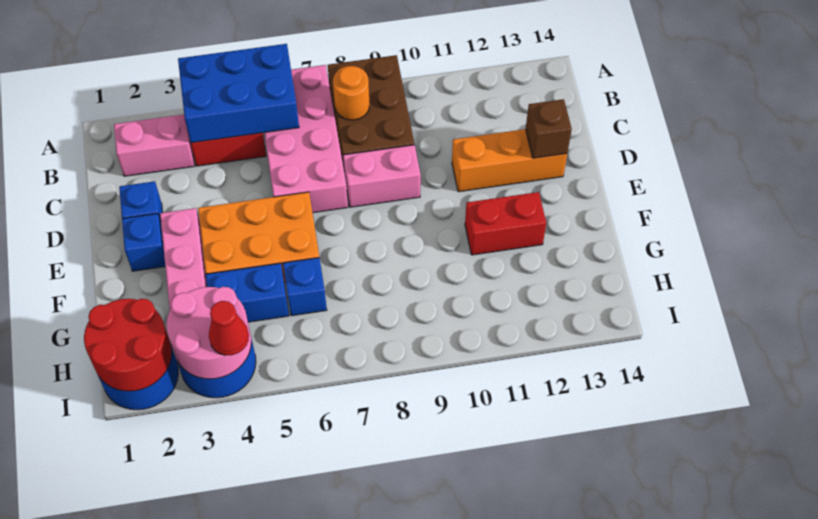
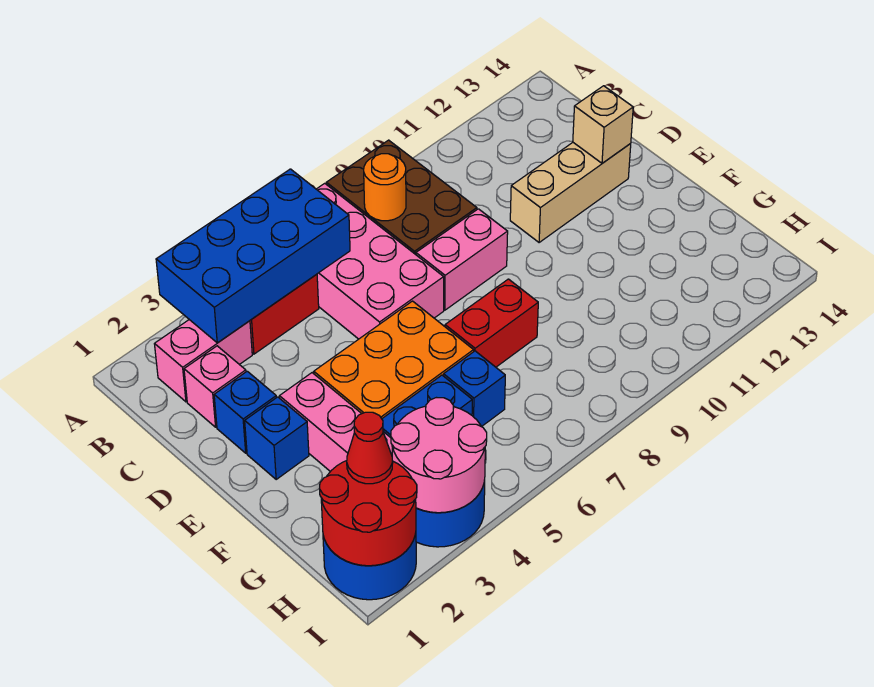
blue 2x3 brick [178,44,299,143] -> blue 2x4 brick [156,169,350,343]
none -> pink 1x1 brick [184,346,246,427]
orange 1x3 brick [452,129,567,192] -> tan 1x3 brick [510,143,631,242]
brown 1x1 brick [526,99,572,158] -> tan 1x1 brick [573,86,633,163]
red 1x2 brick [465,192,546,255] -> red 1x2 brick moved to [445,279,538,367]
red 1x1 cone [209,301,249,355] -> red 1x1 cone moved to [347,412,393,484]

